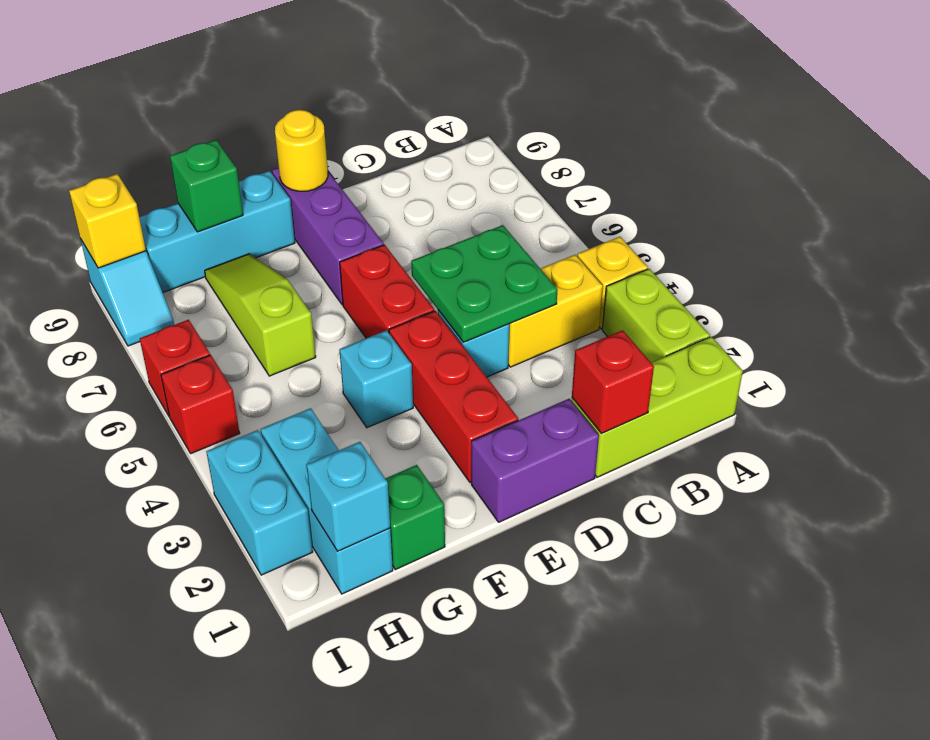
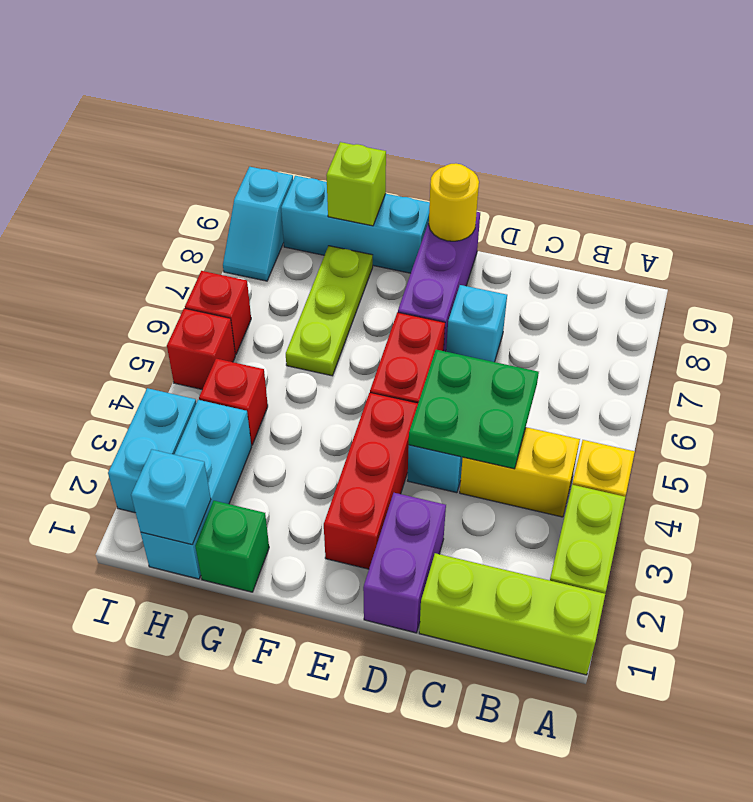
red 1x1 brick [572,330,654,433] -> red 1x1 brick moved to [199,359,268,445]
purple 1x2 brick [471,399,599,522] -> purple 1x2 brick turned to [363,493,446,633]
cyan 1x1 brick [339,330,413,428] -> cyan 1x1 brick moved to [446,285,507,362]
lime 1x3 slope [205,254,316,376] -> lime 1x3 plate [286,246,373,376]
green 1x1 brick [170,140,243,232] -> lime 1x1 brick [326,142,386,226]
yellow 1x1 brick [69,174,146,268] -> none

